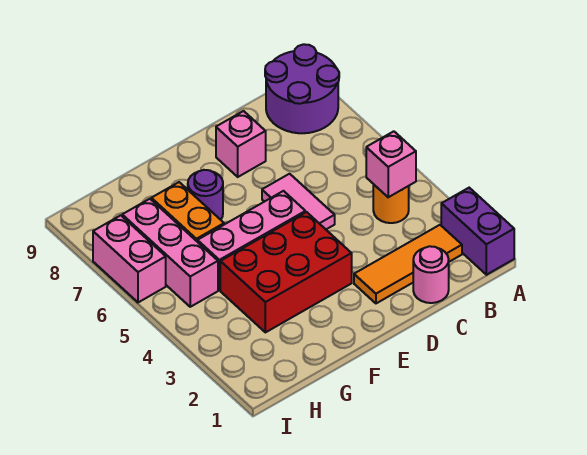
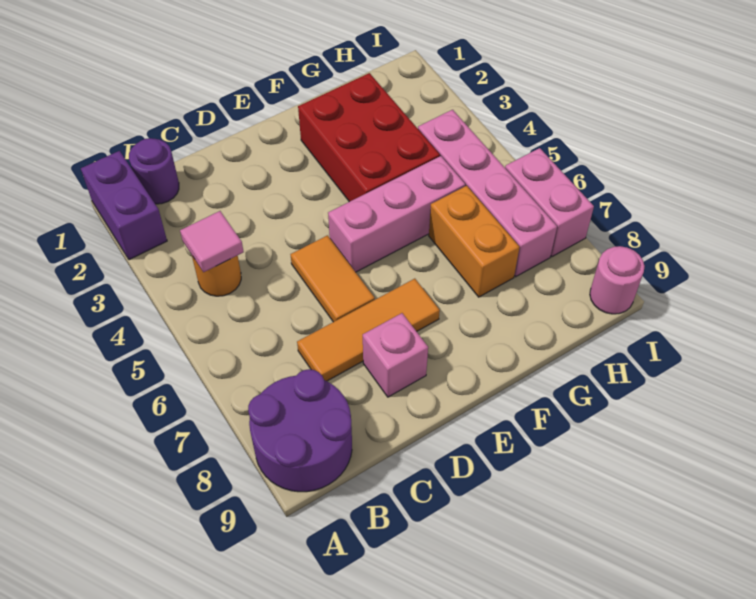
orange 1x3 tile [354,225,462,303] -> orange 1x3 tile moved to [297,279,440,381]
pink 1x1 brick [366,131,416,197] -> pink 1x1 tile [180,211,244,272]
pink 1x1 round brick [413,246,449,303] -> pink 1x1 round brick moved to [590,246,645,314]
pink 1x2 tile [262,174,335,229] -> orange 1x2 tile [291,235,375,322]
red 2x3 brick [220,212,352,332] -> red 2x3 brick turned to [298,73,440,202]
purple 1x1 round brick [188,170,223,220] -> purple 1x1 round brick moved to [129,138,179,204]
pink 1x3 brick [122,199,218,307] -> pink 1x4 brick [418,110,557,277]

